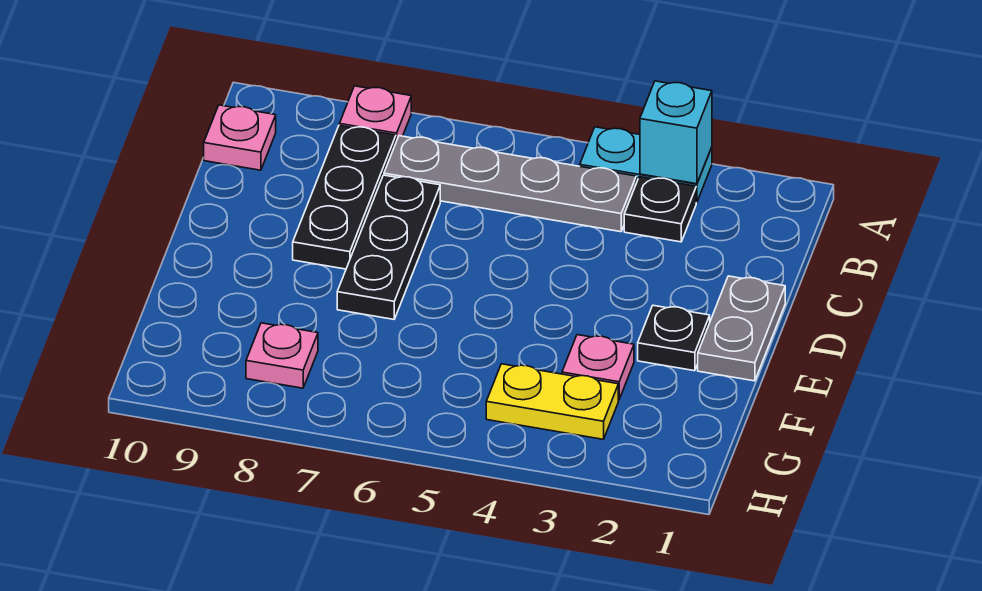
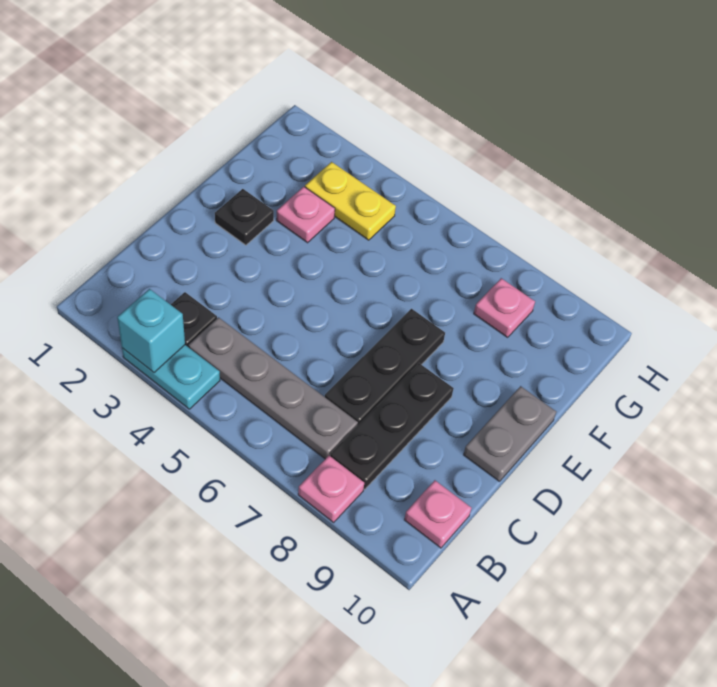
grey 1x2 plate [698,276,785,381] -> grey 1x2 plate moved to [464,386,556,482]

